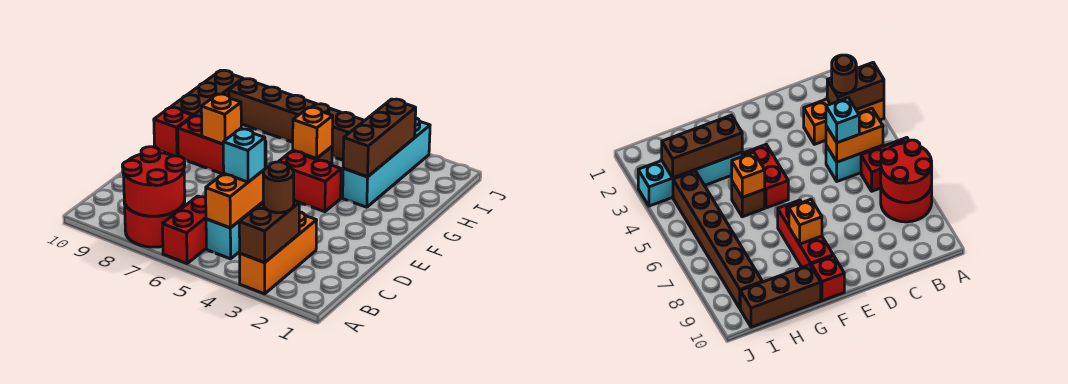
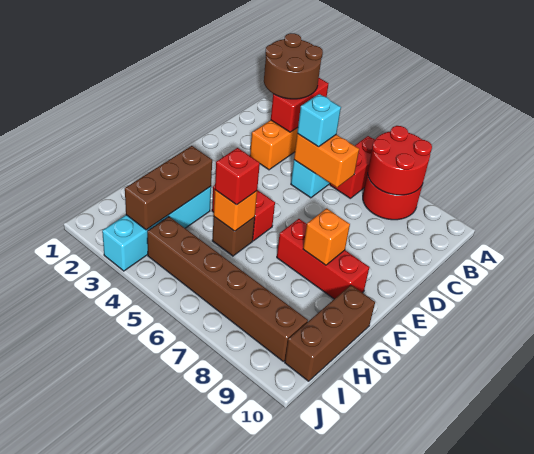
brown 1x2 brick [239,201,299,263] -> red 1x2 brick [271,78,328,132]
brown 1x1 round brick [263,162,294,213] -> brown 2x2 round brick [264,33,323,99]
orange 1x2 brick [206,170,264,228] -> orange 1x2 brick turned to [294,134,359,187]
red 1x1 brick [154,107,193,156] -> red 1x1 brick moved to [215,148,260,205]

